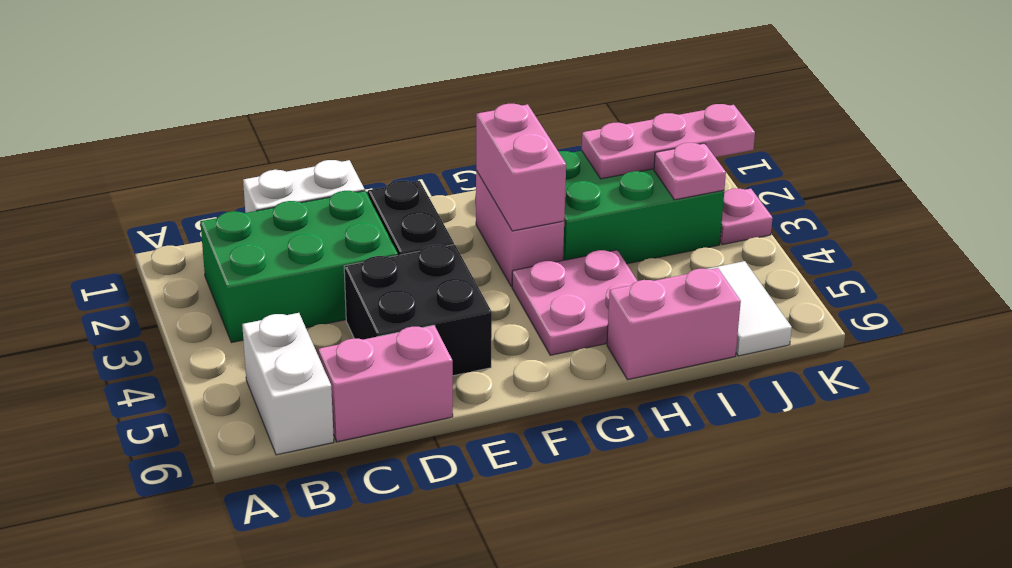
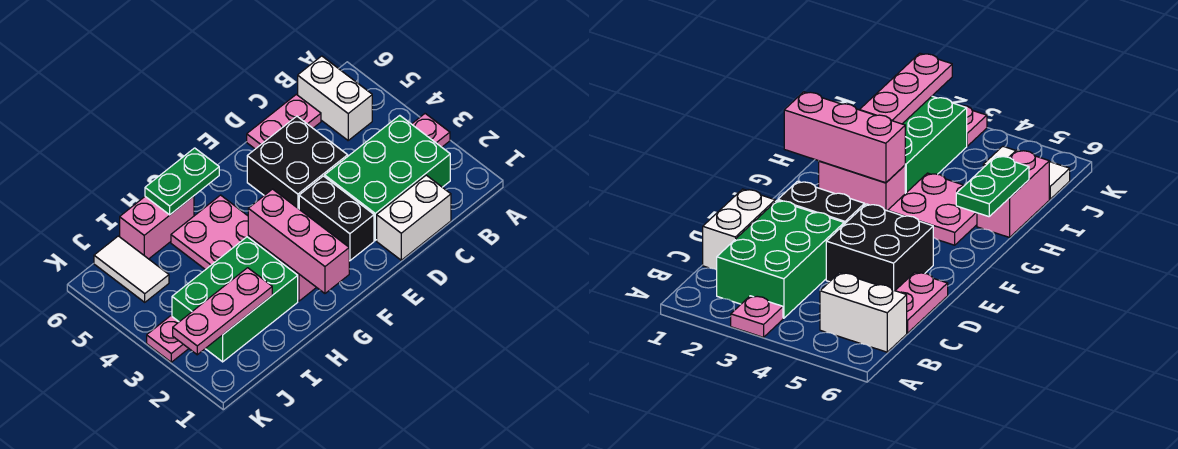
pink 1x2 brick [318,325,453,442] -> pink 1x2 plate [247,94,321,149]
pink 1x2 brick [476,104,566,231] -> pink 1x3 brick [248,189,349,293]
none -> green 1x2 plate [145,148,219,215]
pink 1x1 plate [654,143,726,200] -> pink 1x1 plate moved to [412,114,450,147]

